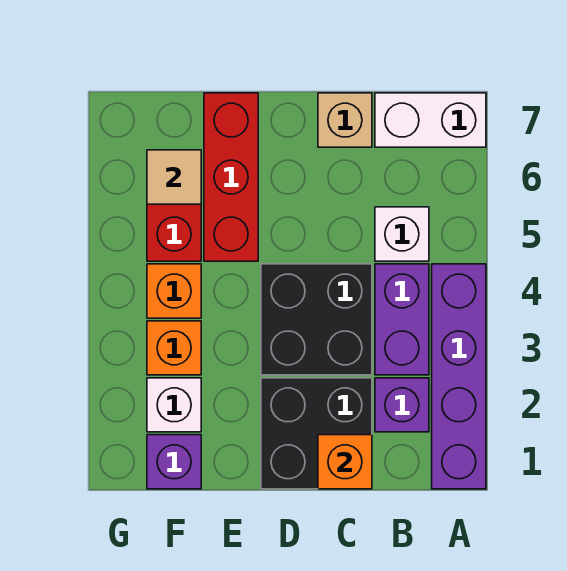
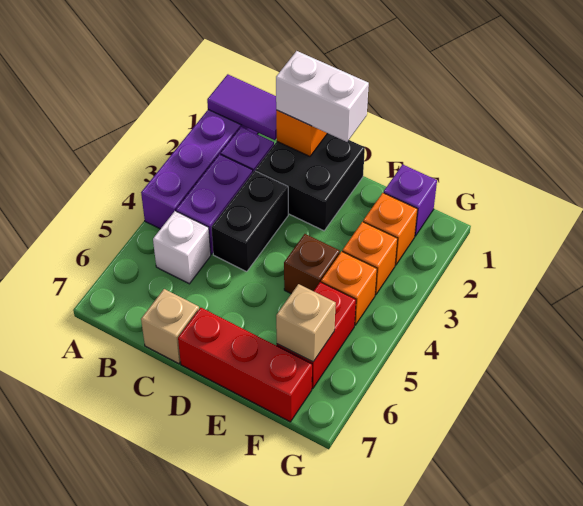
none -> purple 1x2 tile [207,74,277,140]
white 1x2 brick [375,93,486,147] -> white 1x2 brick moved to [276,51,369,142]
black 2x2 brick [261,264,372,375] -> black 1x2 brick [212,171,288,272]
none -> brown 1x1 brick [284,234,340,294]
red 1x3 brick [204,93,258,261] -> red 1x3 brick turned to [178,308,312,422]
white 1x1 brick [147,378,201,432] -> orange 1x1 brick [363,193,418,265]
tan 1x1 tile [147,150,201,204] -> tan 1x1 brick [276,284,336,362]

